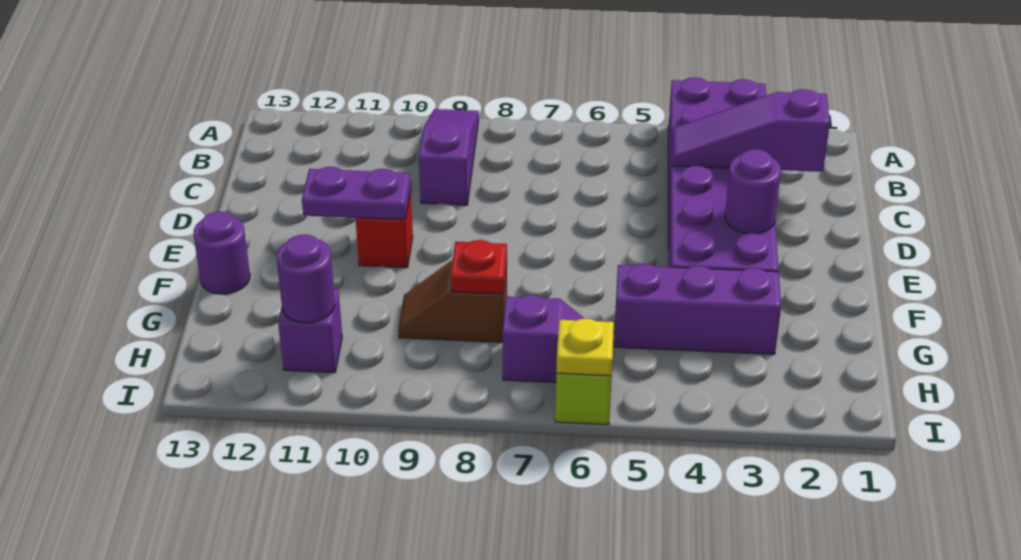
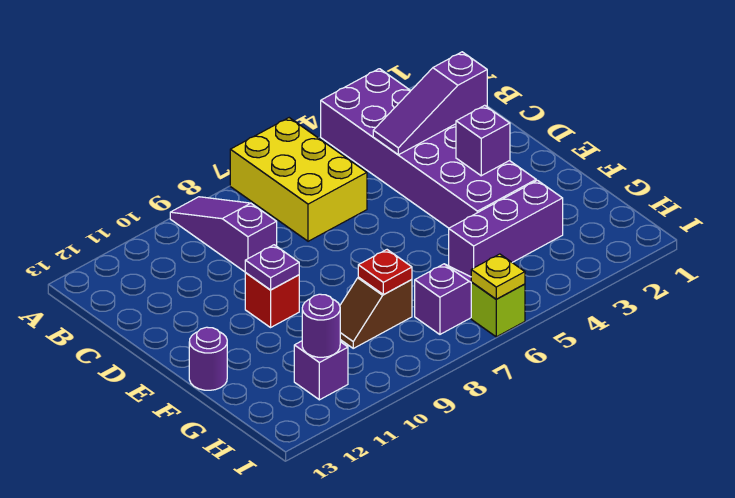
none -> yellow 2x3 brick [230,118,367,241]
purple 1x1 round brick [725,149,781,234] -> purple 1x1 brick [456,105,510,176]
purple 1x2 plate [302,167,411,220] -> purple 1x1 plate [245,245,299,290]

